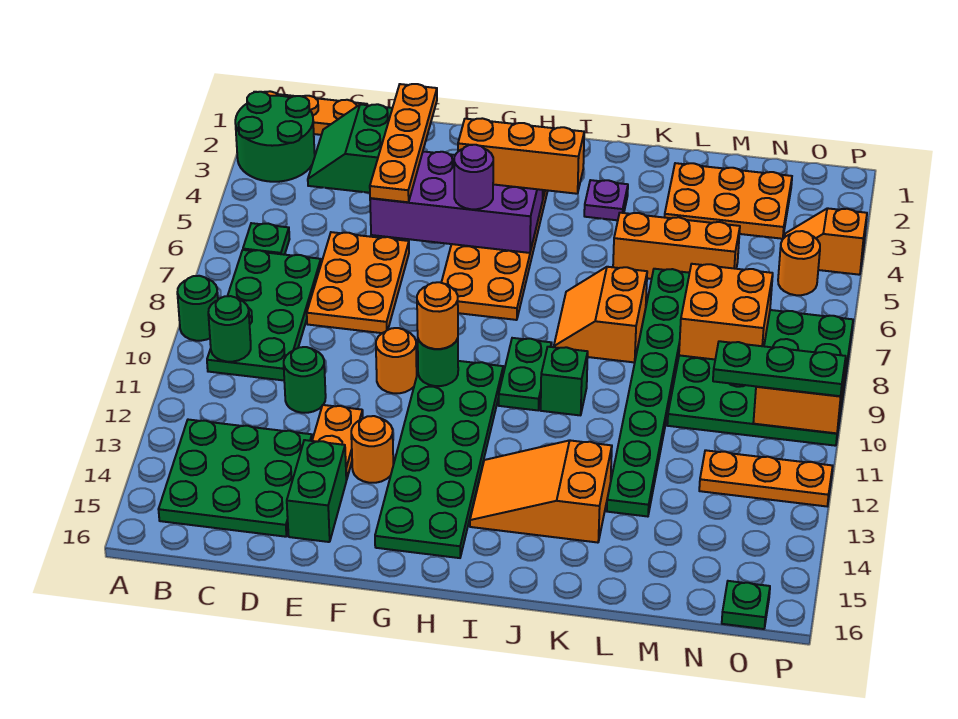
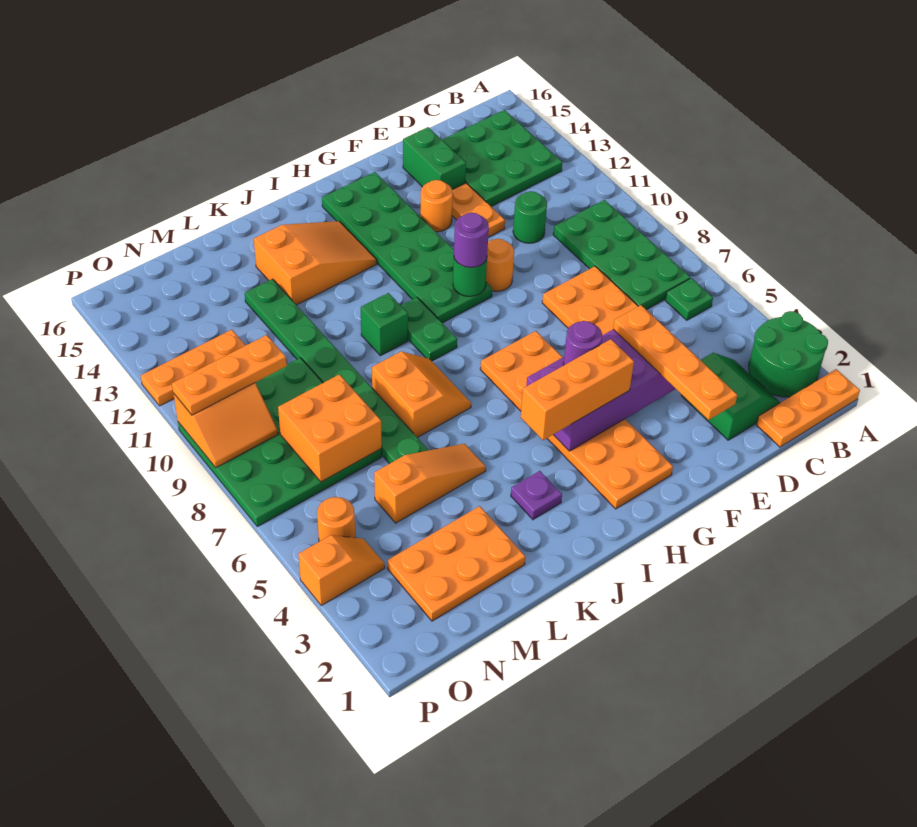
green 1x1 round brick [177,276,218,341] -> none
green 1x1 round brick [208,296,251,362] -> none
orange 1x1 round brick [417,282,458,349] -> purple 1x1 round brick [454,213,489,268]
orange 1x3 brick [613,213,740,279] -> orange 1x3 slope [374,444,486,523]
green 1x3 plate [713,341,846,396] -> orange 1x3 plate [172,335,287,415]
green 1x1 plate [722,581,770,629] -> none

